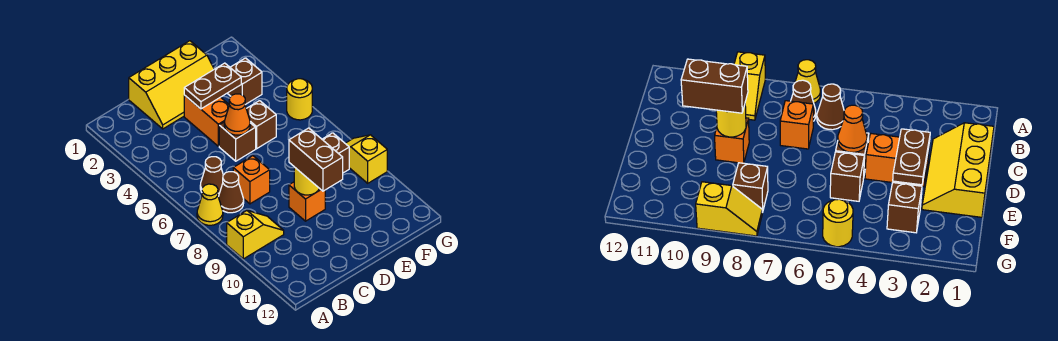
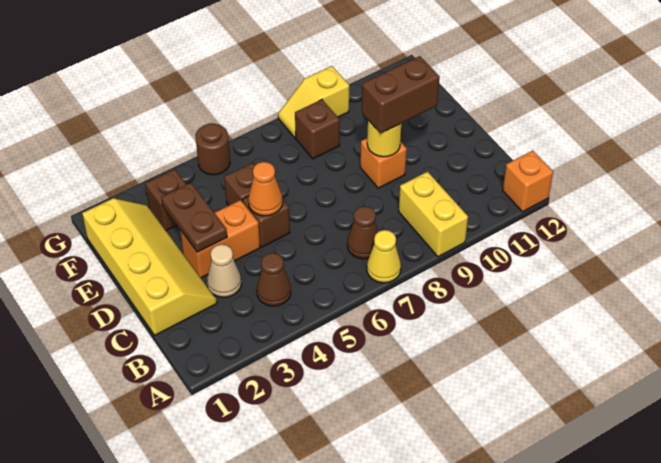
yellow 1x2 slope [227,211,284,259] -> yellow 1x2 brick [399,172,468,257]
brown 1x1 cone [200,157,223,196] -> brown 1x1 cone moved to [257,253,291,306]
yellow 2x3 slope [129,41,214,129] -> yellow 2x4 slope [82,198,217,335]
none -> tan 1x1 cone [207,244,241,297]
orange 1x1 brick [233,156,270,204] -> orange 1x1 brick moved to [503,151,553,212]
yellow 1x1 round brick [287,79,312,120] -> brown 1x1 round brick [195,123,230,175]

